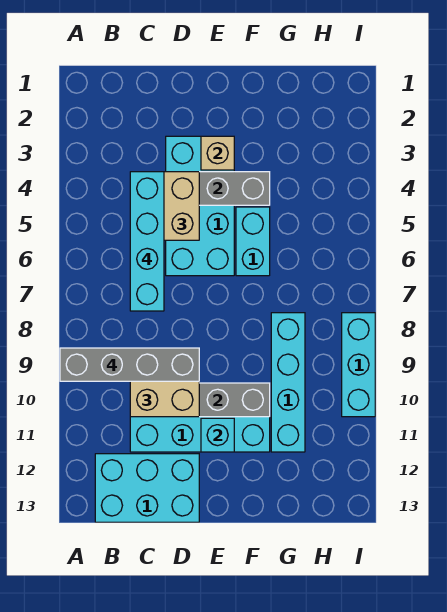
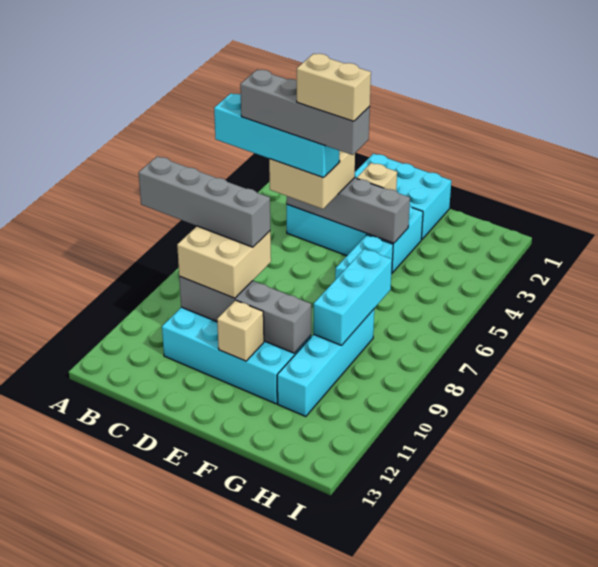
none -> grey 1x4 brick [240,69,370,155]
cyan 2x3 brick [95,454,199,522] -> cyan 2x3 brick moved to [355,154,451,240]
cyan 1x4 brick [130,172,164,311] -> cyan 1x4 brick turned to [214,93,340,178]
cyan 2x4 brick [166,136,234,276] -> cyan 2x4 brick turned to [287,204,423,273]
none -> tan 1x2 brick [297,54,371,121]
cyan 1x1 brick [201,418,234,452] -> tan 1x1 brick [217,300,264,361]
cyan 1x3 brick [342,313,375,417] -> cyan 1x3 brick moved to [313,249,392,345]

